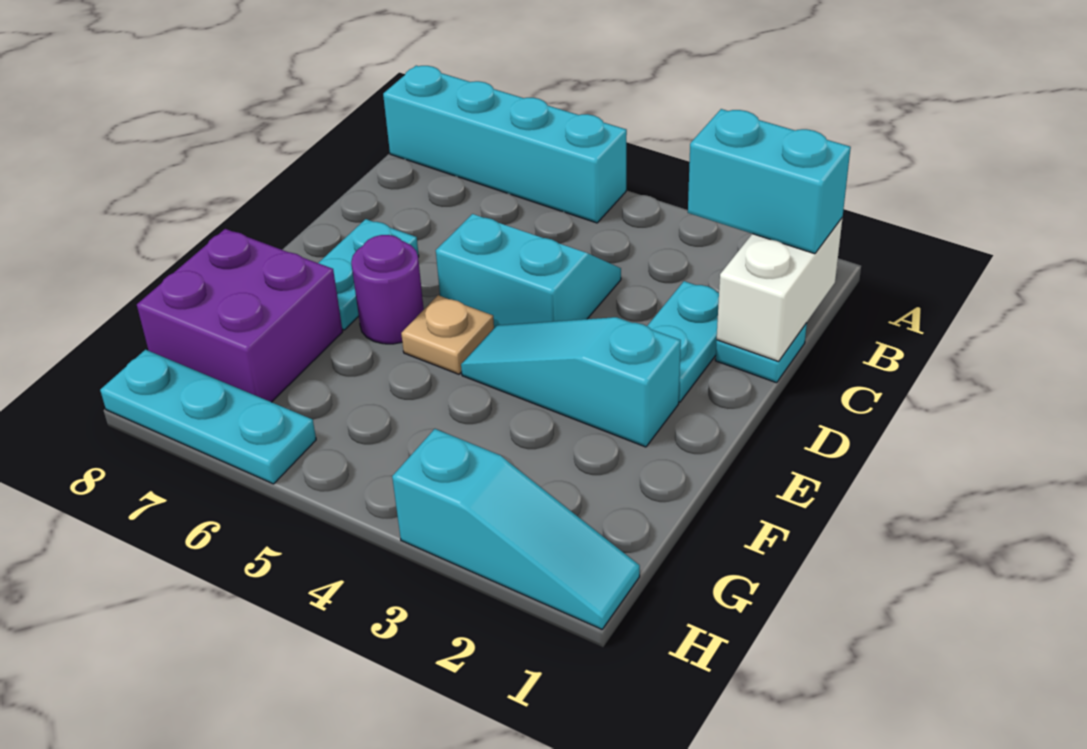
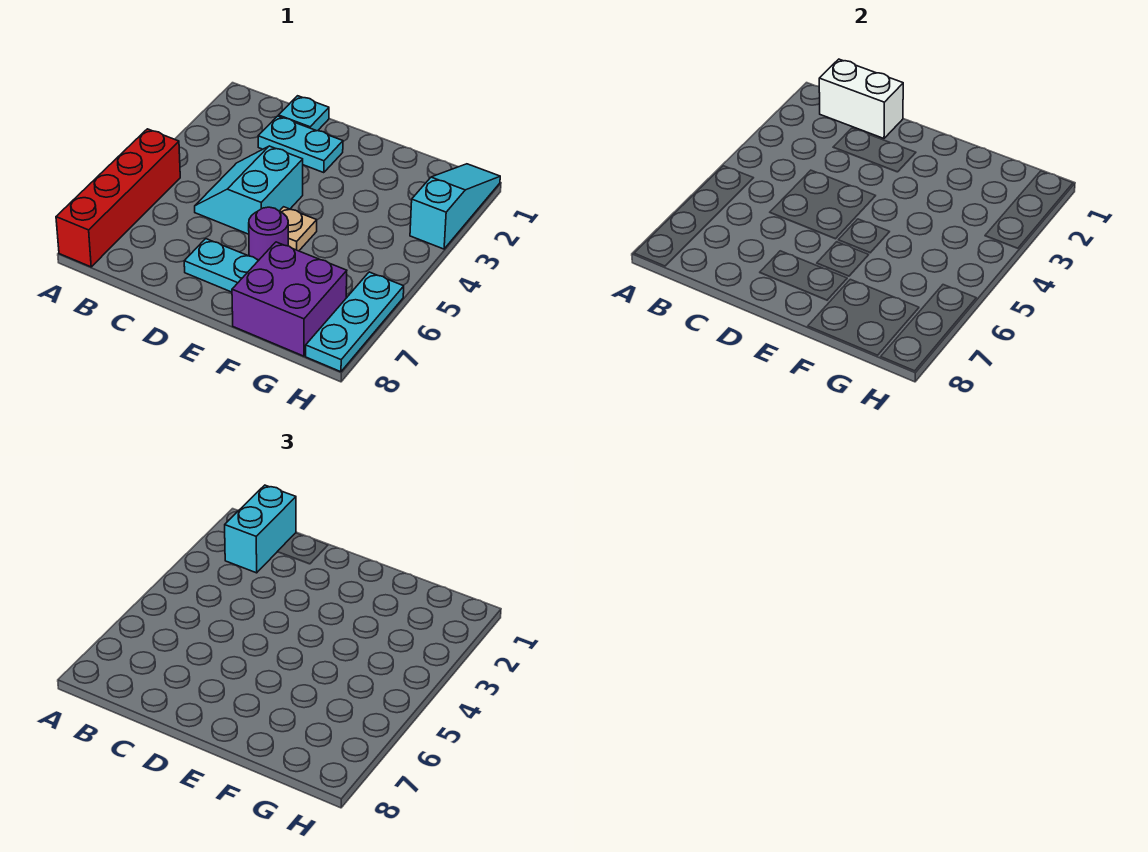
cyan 1x4 brick [383,66,627,223] -> red 1x4 brick [56,129,180,267]
cyan 1x3 slope [461,317,681,447] -> none

